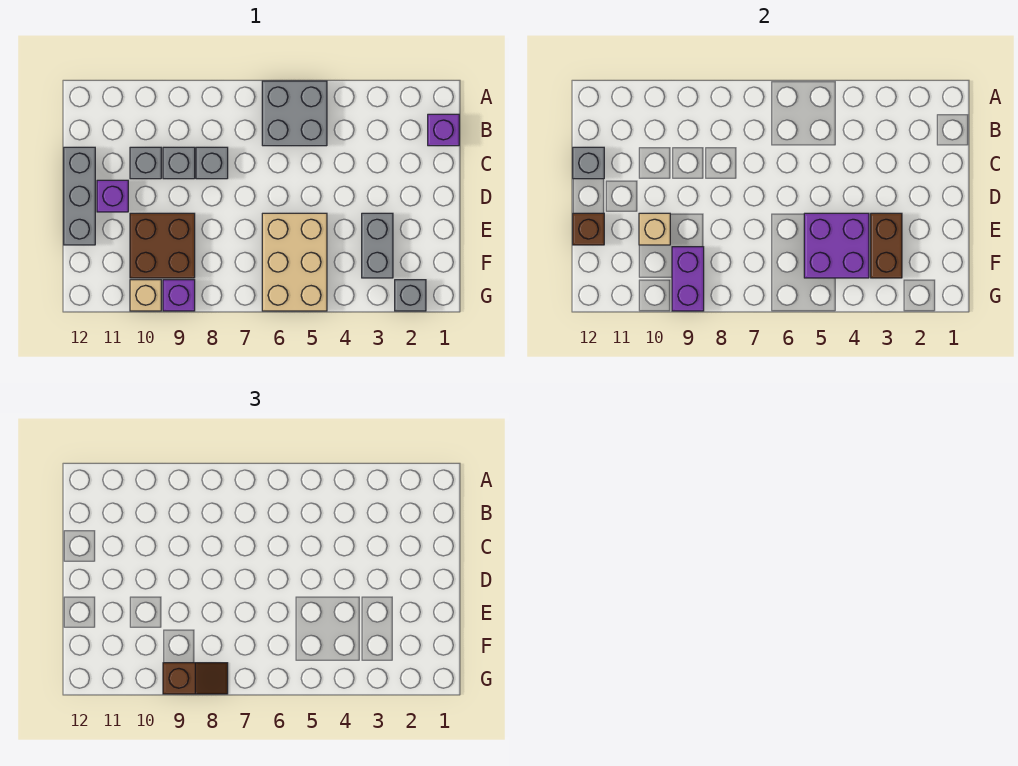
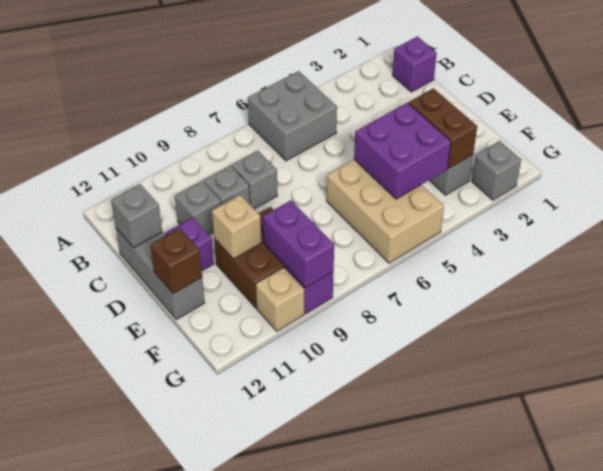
brown 1x2 slope [163,663,228,694] -> none

